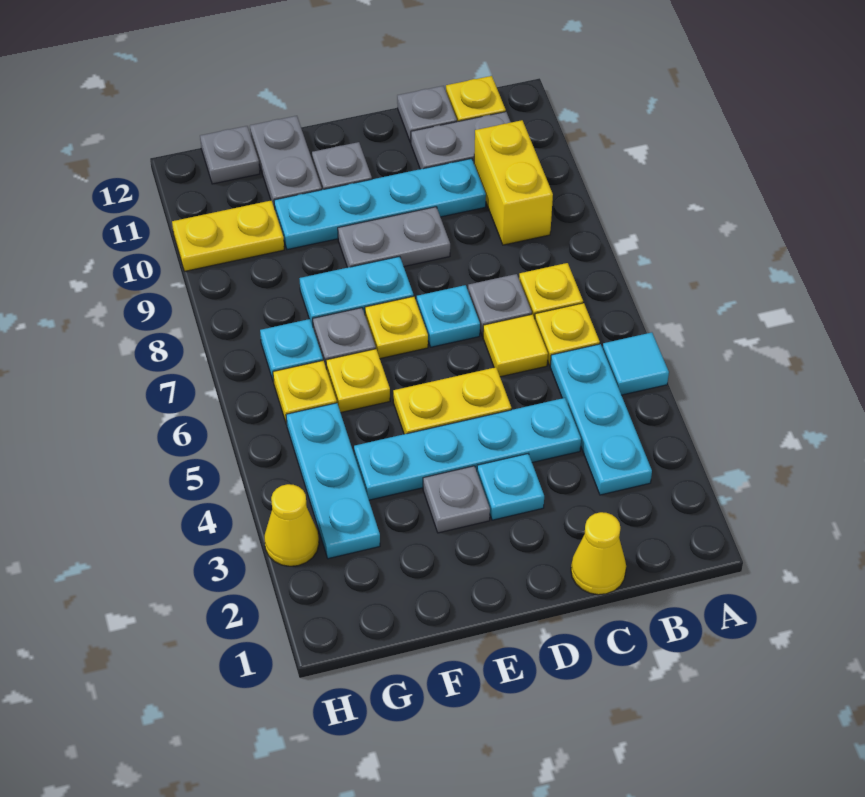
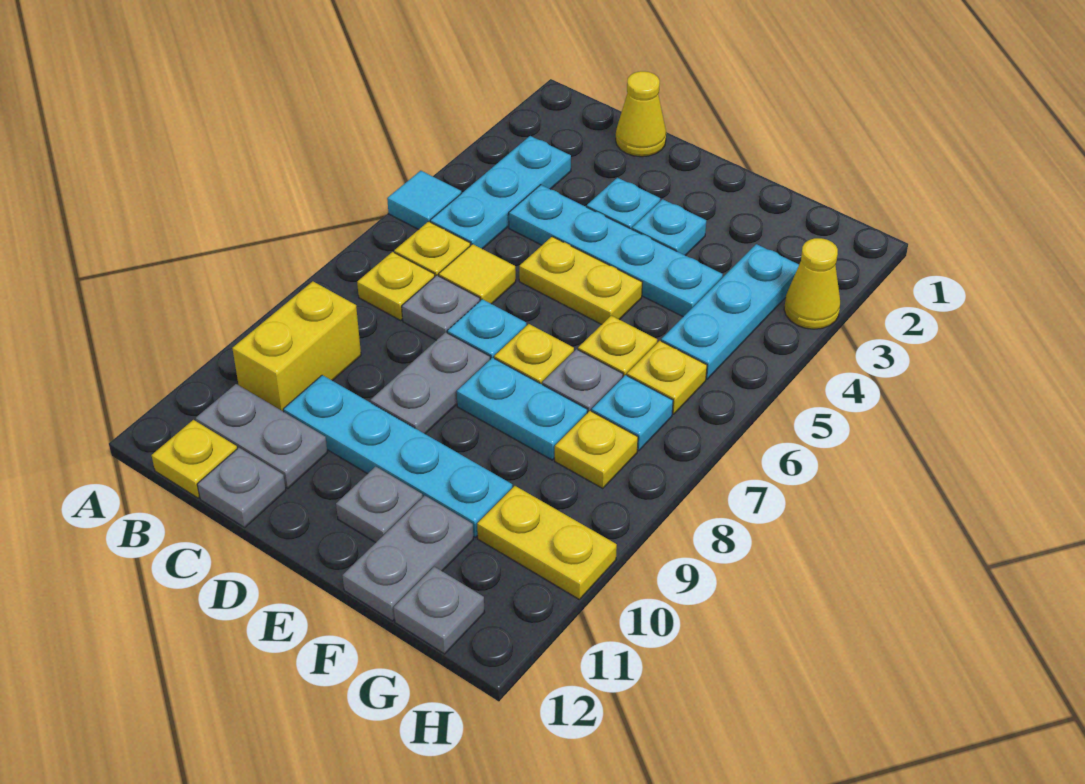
grey 1x2 plate [338,207,450,268] -> grey 1x2 plate turned to [370,332,490,434]
grey 1x1 plate [423,466,490,533] -> cyan 1x1 plate [632,199,706,256]
none -> yellow 1x1 plate [555,411,638,489]

